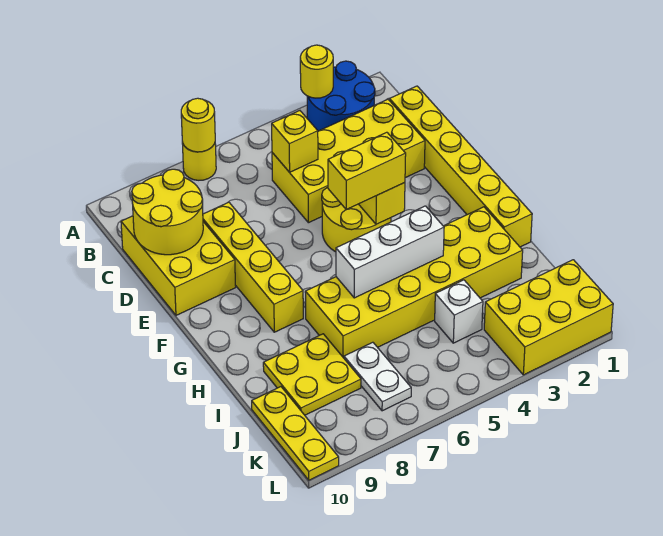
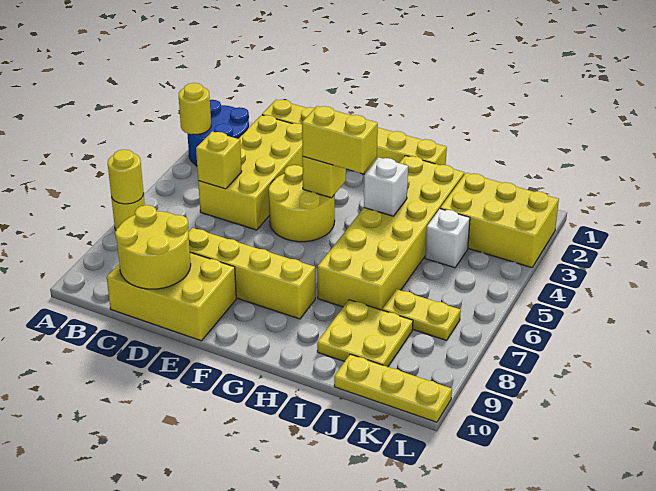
yellow 1x2 brick [328,132,406,210] -> yellow 1x2 brick turned to [302,106,378,174]
white 1x3 brick [336,206,444,298] -> white 1x1 brick [364,157,408,216]
white 1x2 plate [344,342,411,411] -> yellow 1x2 plate [382,289,461,340]
yellow 2x3 brick [484,260,613,375] -> yellow 2x3 brick turned to [440,173,559,268]

